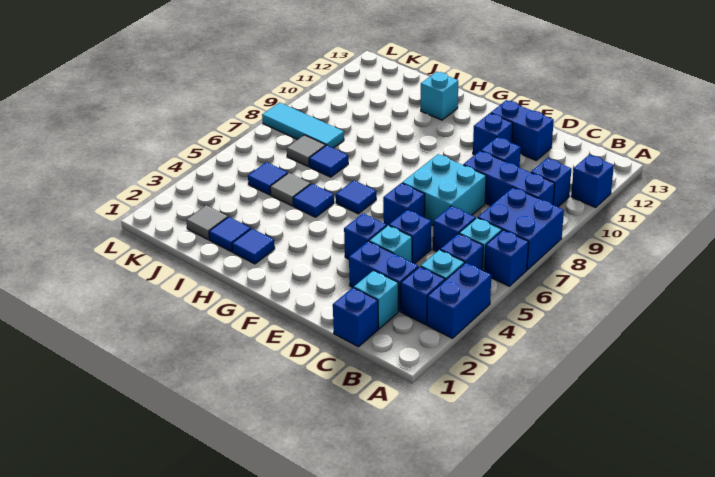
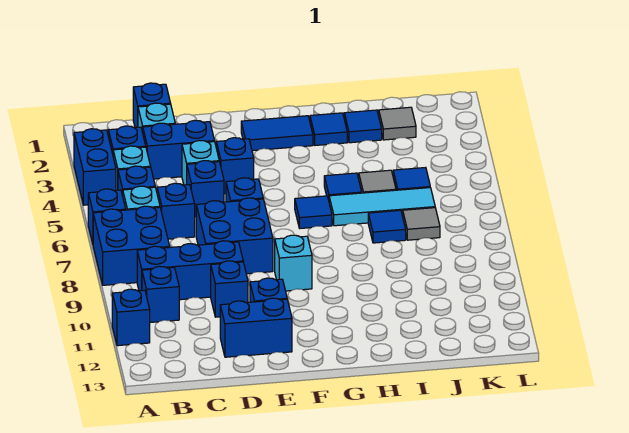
cyan 2x2 brick [402,154,486,225] -> blue 2x2 brick [196,198,273,274]
none -> blue 1x2 tile [241,116,313,151]
cyan 1x1 brick [421,72,458,120] -> cyan 1x1 brick moved to [275,235,312,291]
cyan 1x3 tile [262,102,344,148] -> cyan 1x3 tile moved to [329,188,435,226]

